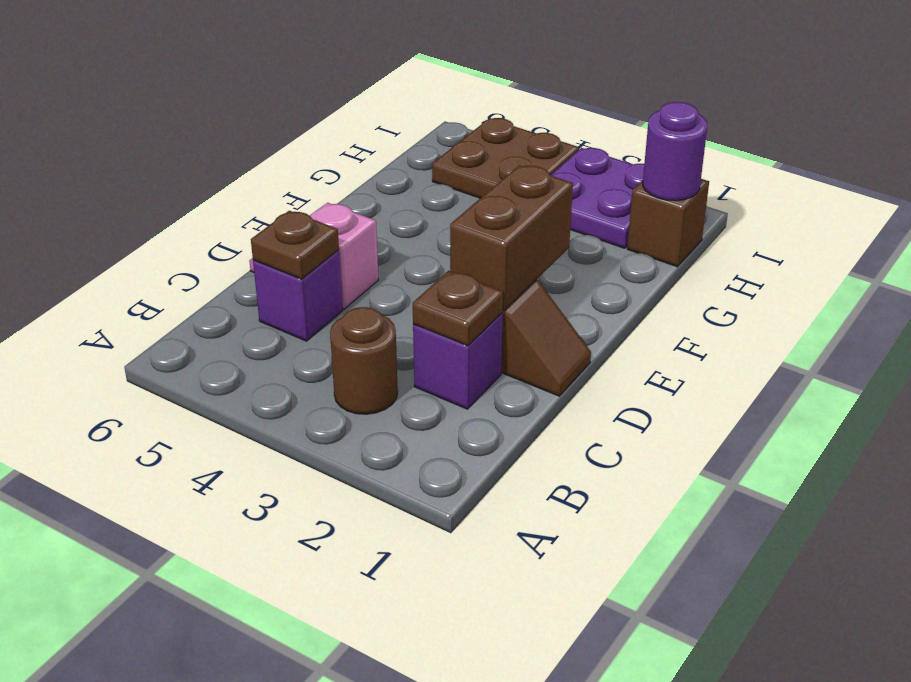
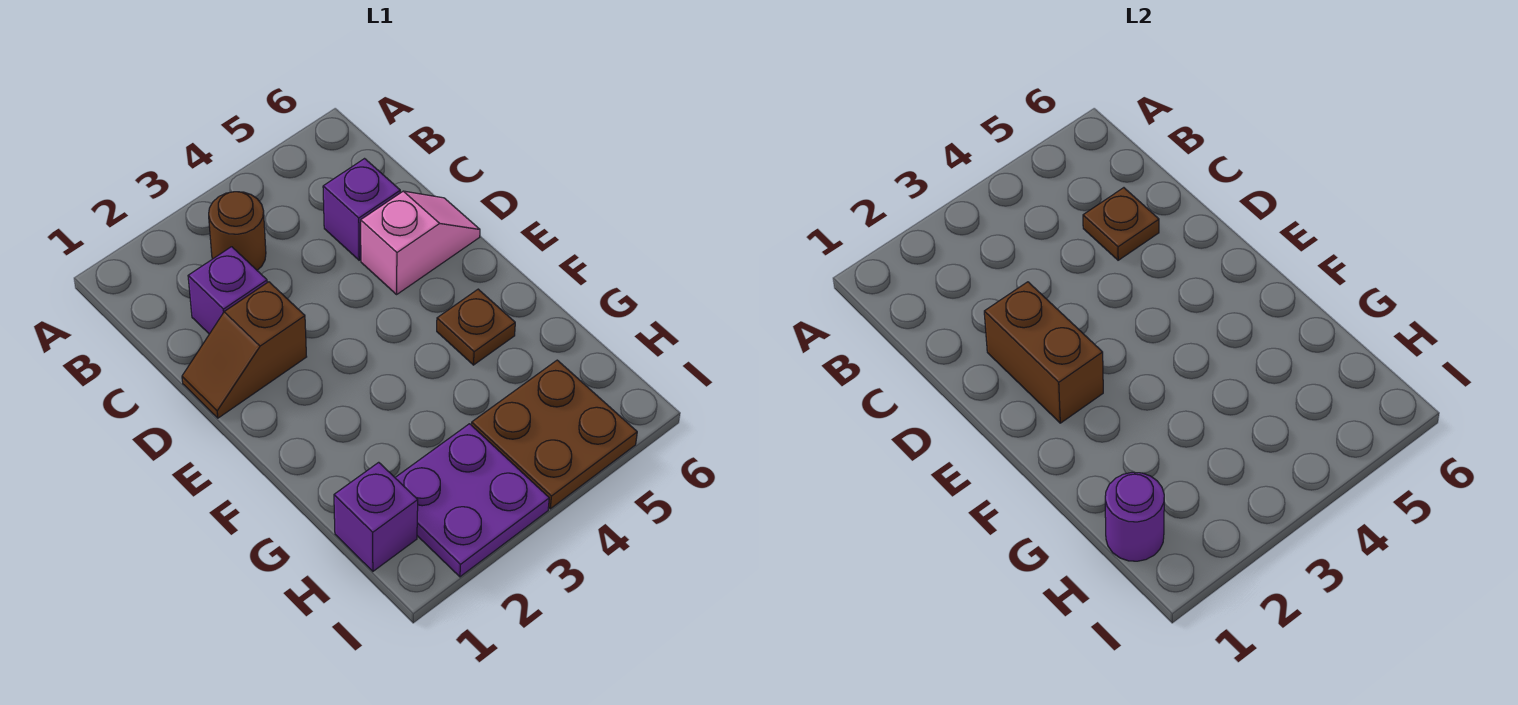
brown 1x1 plate [413,271,503,346] -> brown 1x1 plate moved to [437,289,515,365]
brown 1x1 brick [627,179,709,267] -> purple 1x1 brick [334,462,418,571]

